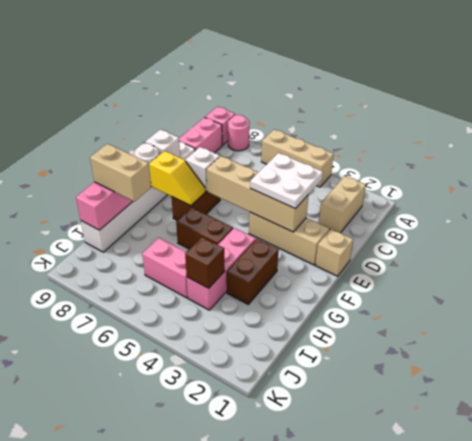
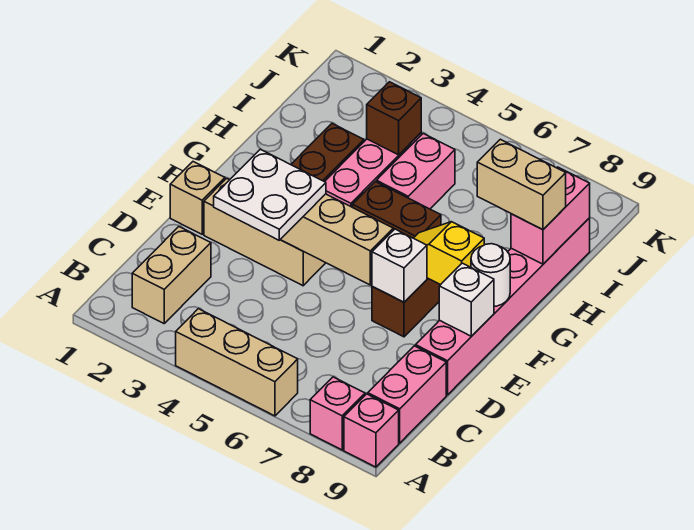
pink 1x1 round brick [228,115,249,151] -> pink 1x1 brick [310,377,365,450]
white 1x6 brick [81,142,195,252] -> pink 1x6 brick [416,218,590,395]
pink 1x2 brick [142,238,188,298] -> pink 1x2 brick turned to [376,134,455,209]

